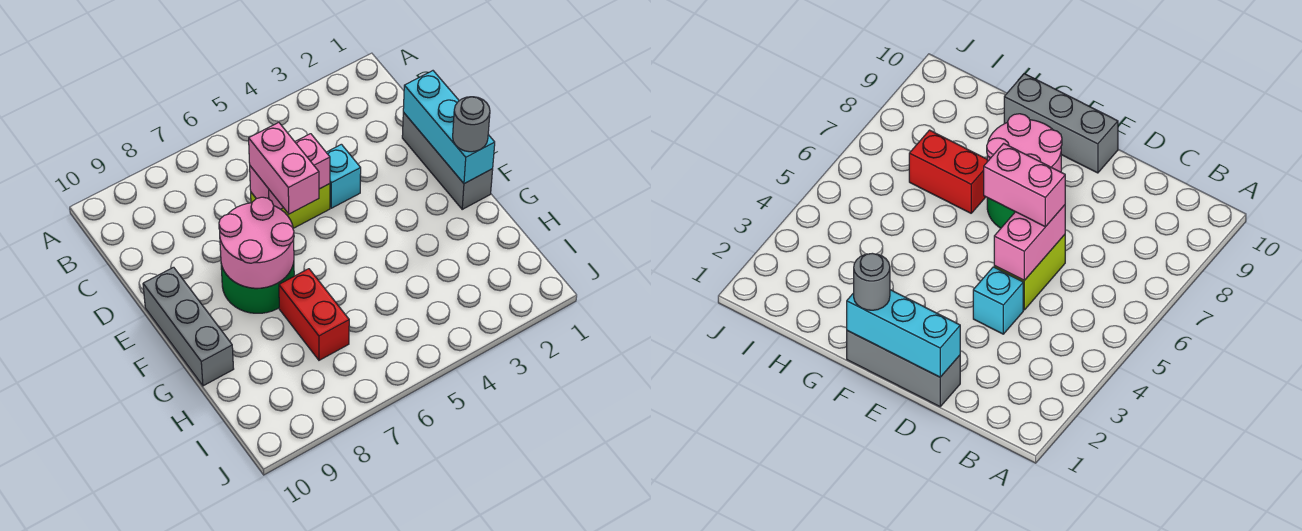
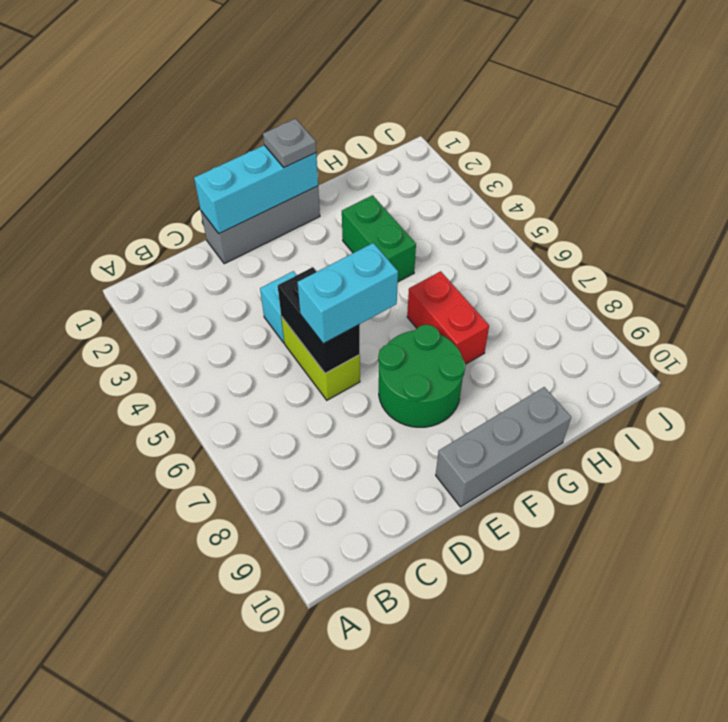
pink 1x2 brick [250,134,330,209] -> black 1x2 brick [278,267,360,373]
pink 1x2 brick [249,122,319,214] -> cyan 1x2 brick [297,243,398,344]
pink 2x2 round brick [219,197,294,288] -> none
grey 1x1 round brick [453,97,490,152] -> grey 1x1 plate [263,119,316,168]
none -> green 1x2 brick [342,195,416,282]
red 1x2 brick [279,269,349,360] -> red 1x2 brick turned to [407,271,489,364]

